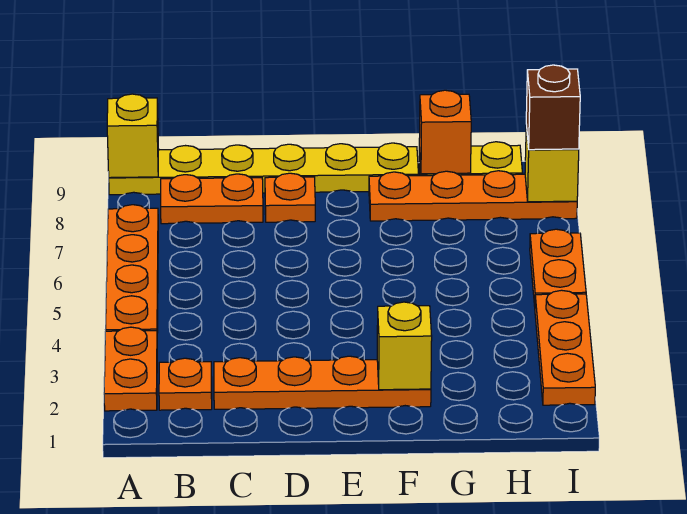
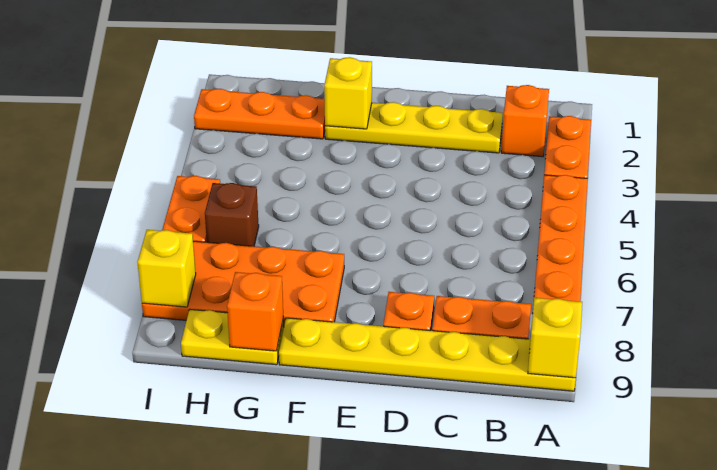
orange 1x1 plate [159,358,212,410] -> orange 1x1 brick [501,85,549,157]
orange 1x4 plate [214,356,431,409] -> yellow 1x4 plate [325,102,503,153]
orange 1x4 plate [369,171,577,221] -> orange 2x4 plate [142,241,344,324]
orange 1x3 plate [535,290,595,405] -> orange 1x3 plate turned to [194,89,325,139]
brown 1x1 brick [526,65,580,150] -> brown 1x1 brick moved to [205,183,259,246]

